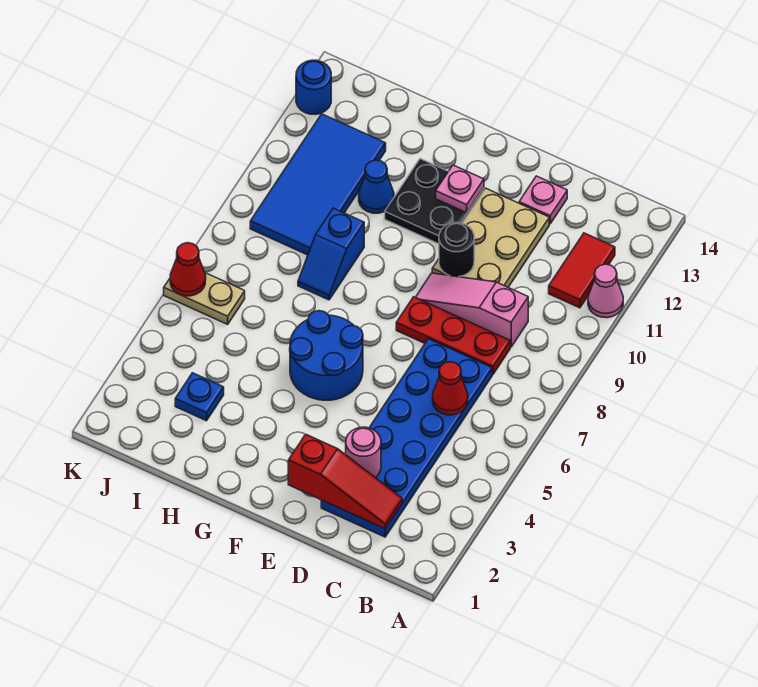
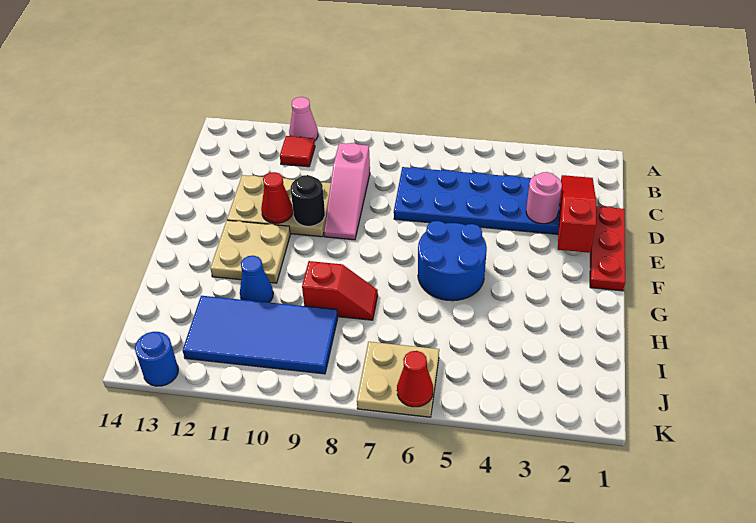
red 1x2 tile [549,233,615,308] -> red 1x1 tile [280,136,315,167]
red 1x1 cone [433,362,468,415] -> red 1x1 cone moved to [261,172,293,223]
red 1x3 plate [396,297,510,374] -> red 1x3 plate moved to [590,206,625,291]
pink 1x1 plate [519,176,567,224] -> none
black 2x2 plate [385,159,484,244] -> tan 2x2 plate [210,220,290,283]
pink 1x1 plate [436,165,484,213] -> none
blue 1x2 slope [298,208,364,300] -> red 1x2 slope [302,261,378,320]
blue 1x1 plate [175,373,224,421] -> none
tan 1x2 plate [164,273,245,324] -> tan 2x2 plate [357,342,439,417]

